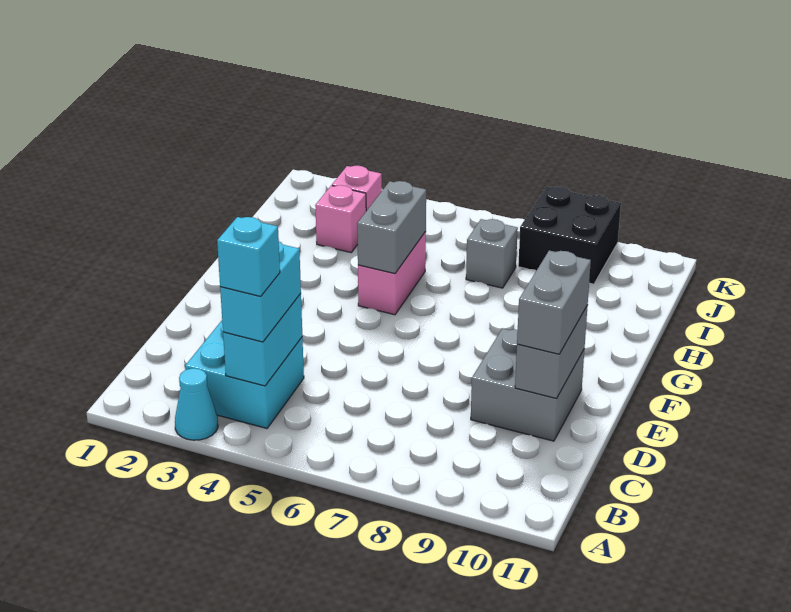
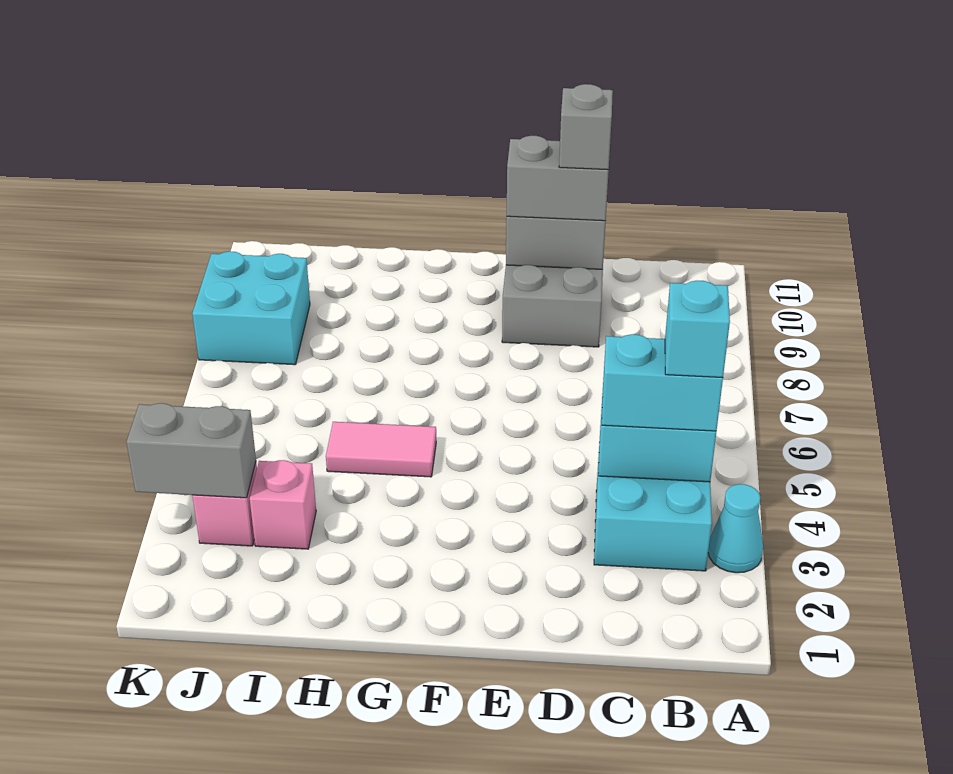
pink 1x2 brick [358,231,426,315] -> pink 1x2 tile [326,422,436,477]
grey 1x2 brick [357,181,426,274] -> grey 1x2 brick moved to [127,403,256,498]
grey 1x1 brick [466,219,518,288] -> grey 1x1 brick moved to [559,84,613,170]
black 2x2 brick [518,186,621,284] -> cyan 2x2 brick [192,251,310,365]

